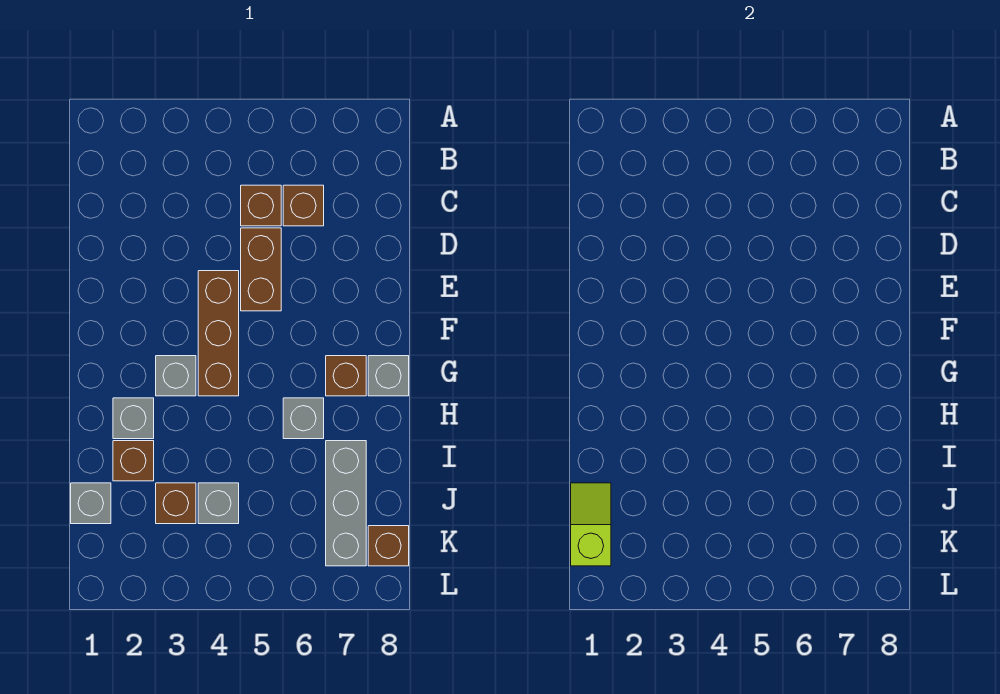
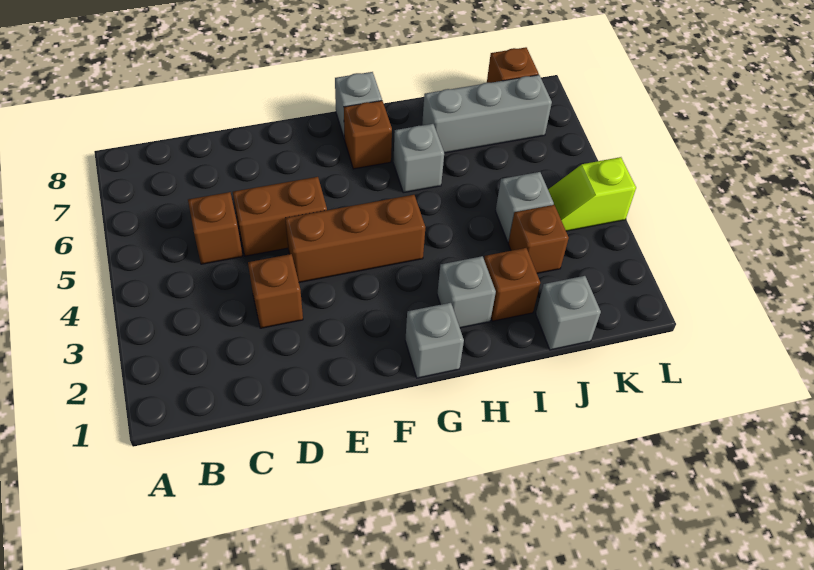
brown 1x1 brick [283,185,324,226] -> brown 1x1 brick moved to [248,254,303,328]
grey 1x1 brick [156,356,196,396] -> grey 1x1 brick moved to [405,303,464,378]
lime 1x2 slope [571,483,611,566] -> lime 1x2 slope moved to [548,157,636,231]

